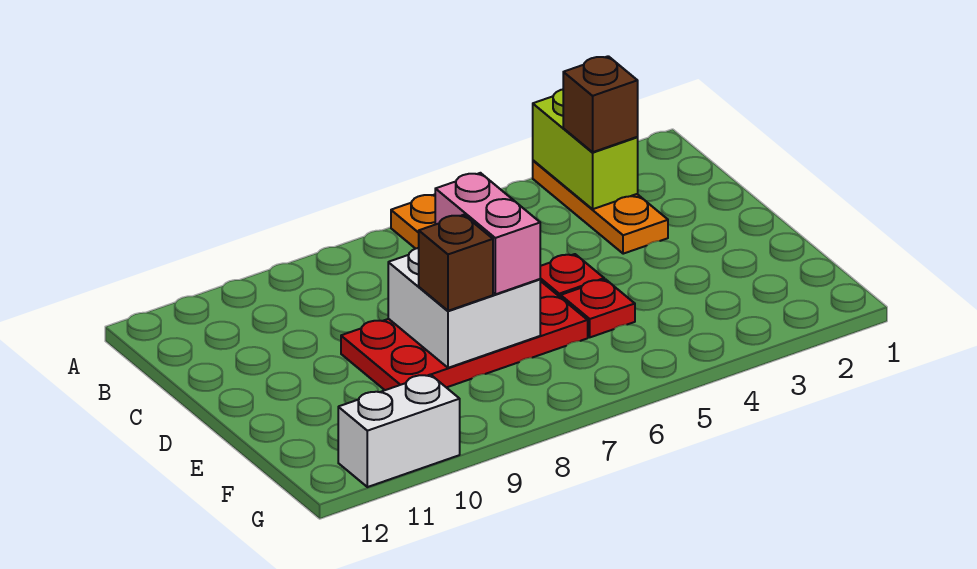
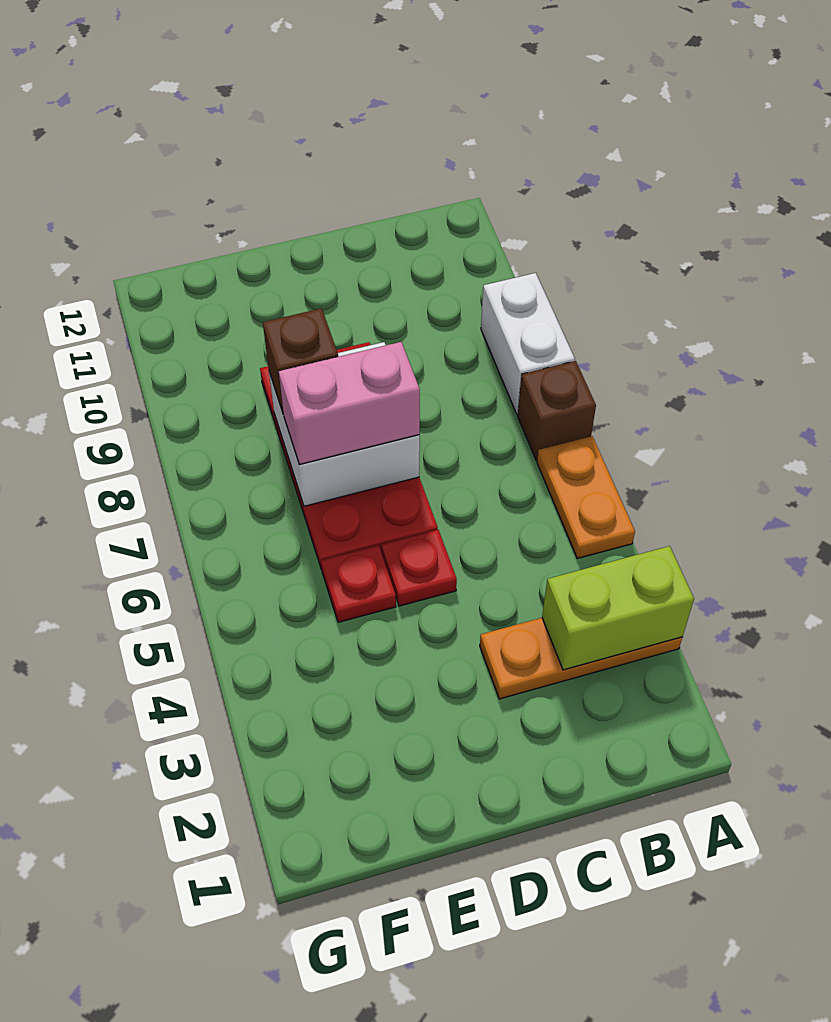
brown 1x1 brick [563,56,638,152] -> brown 1x1 brick moved to [518,361,596,461]
white 1x2 brick [338,375,460,487] -> white 1x2 brick moved to [481,273,575,414]

